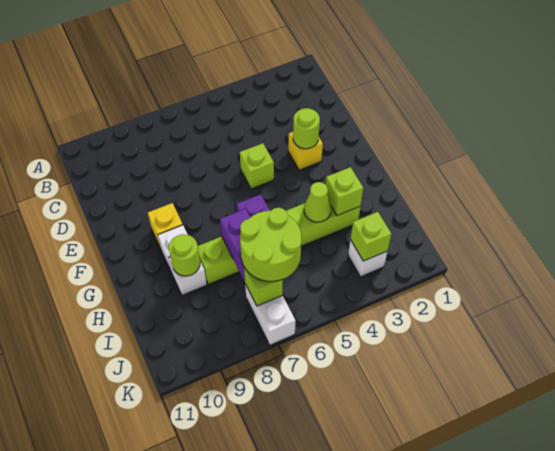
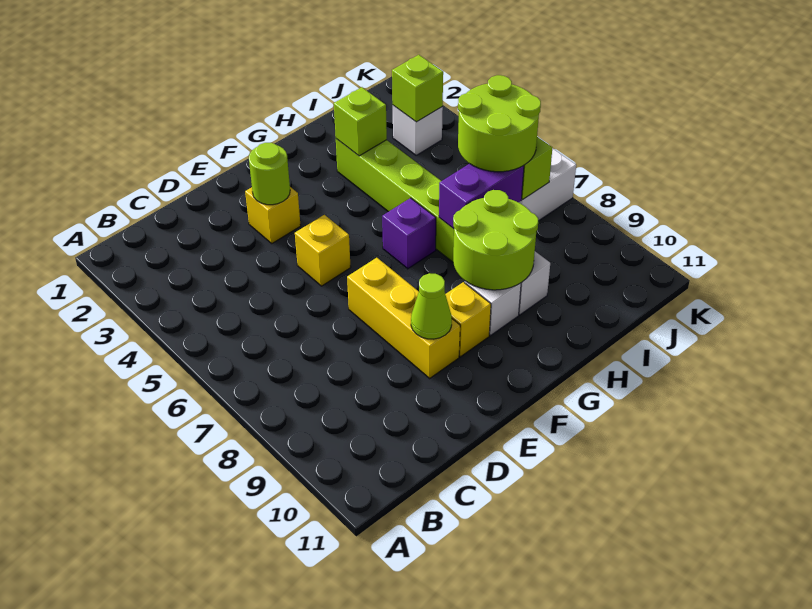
lime 1x1 brick [240,143,274,189] -> yellow 1x1 brick [295,215,351,286]
none -> yellow 1x3 brick [347,258,460,378]
lime 1x1 cone [304,182,331,222] -> lime 1x1 cone moved to [411,273,452,339]
lime 1x1 round brick [169,234,200,276] -> lime 2x2 round brick [453,190,538,290]

